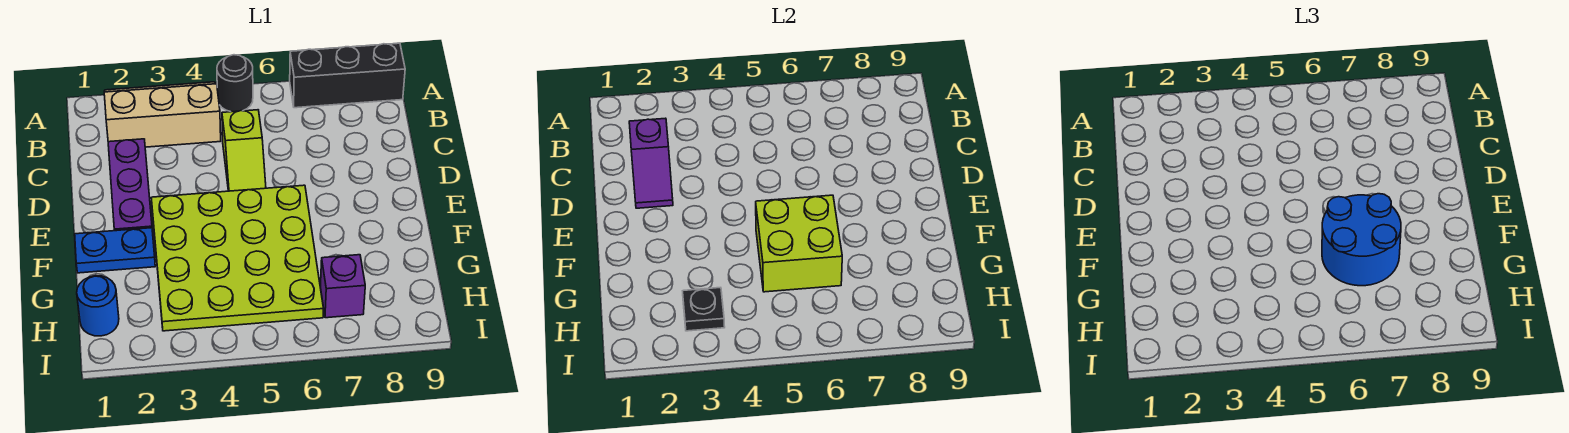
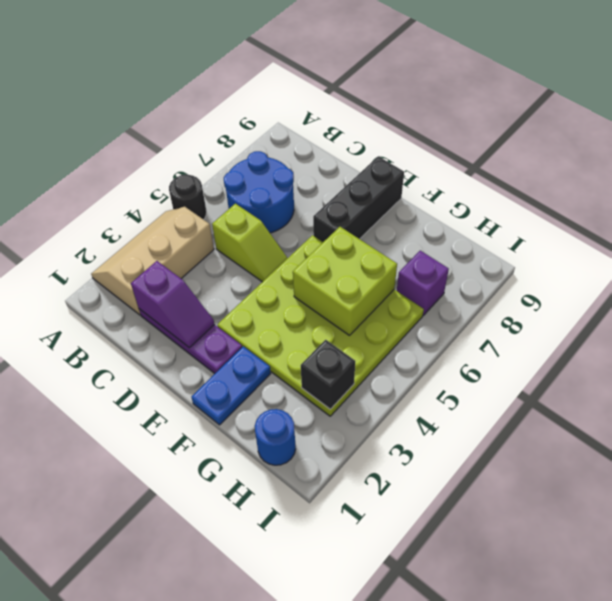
black 1x3 brick [290,43,405,108] -> black 1x3 brick moved to [313,156,404,242]
blue 2x2 round brick [1322,194,1401,286] -> blue 2x2 round brick moved to [224,151,294,233]
black 1x1 plate [683,288,725,331] -> black 1x1 brick [301,340,355,409]

